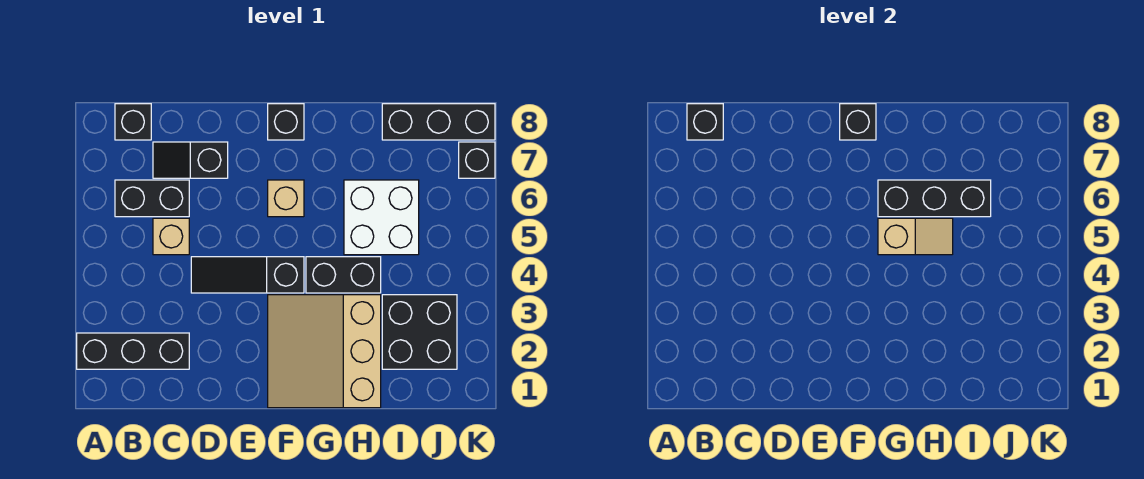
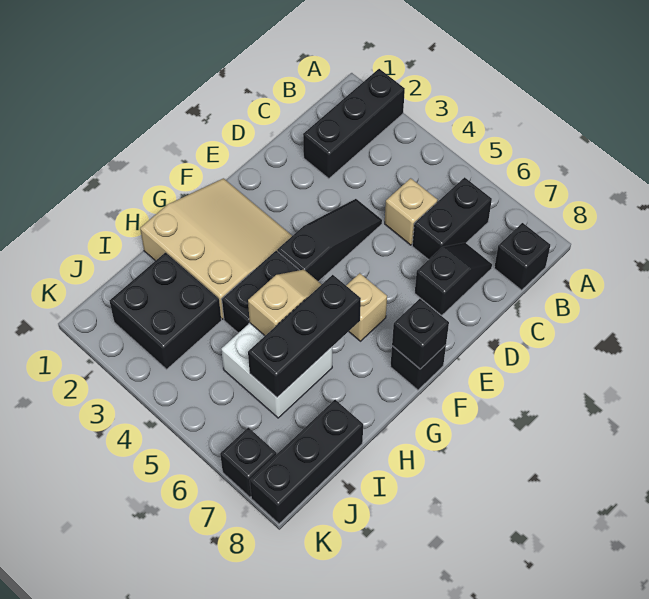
black 1x1 brick [687,104,723,140] -> none
tan 1x2 slope [878,218,953,255] -> tan 1x2 slope turned to [248,270,322,336]

